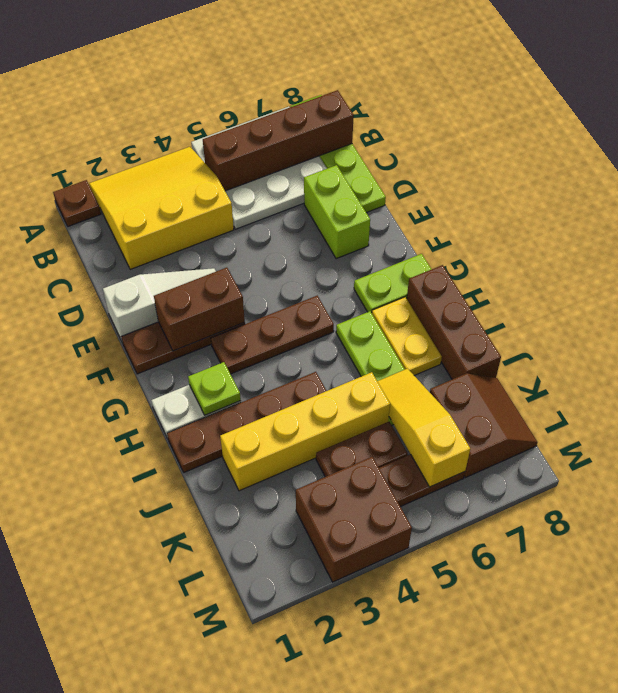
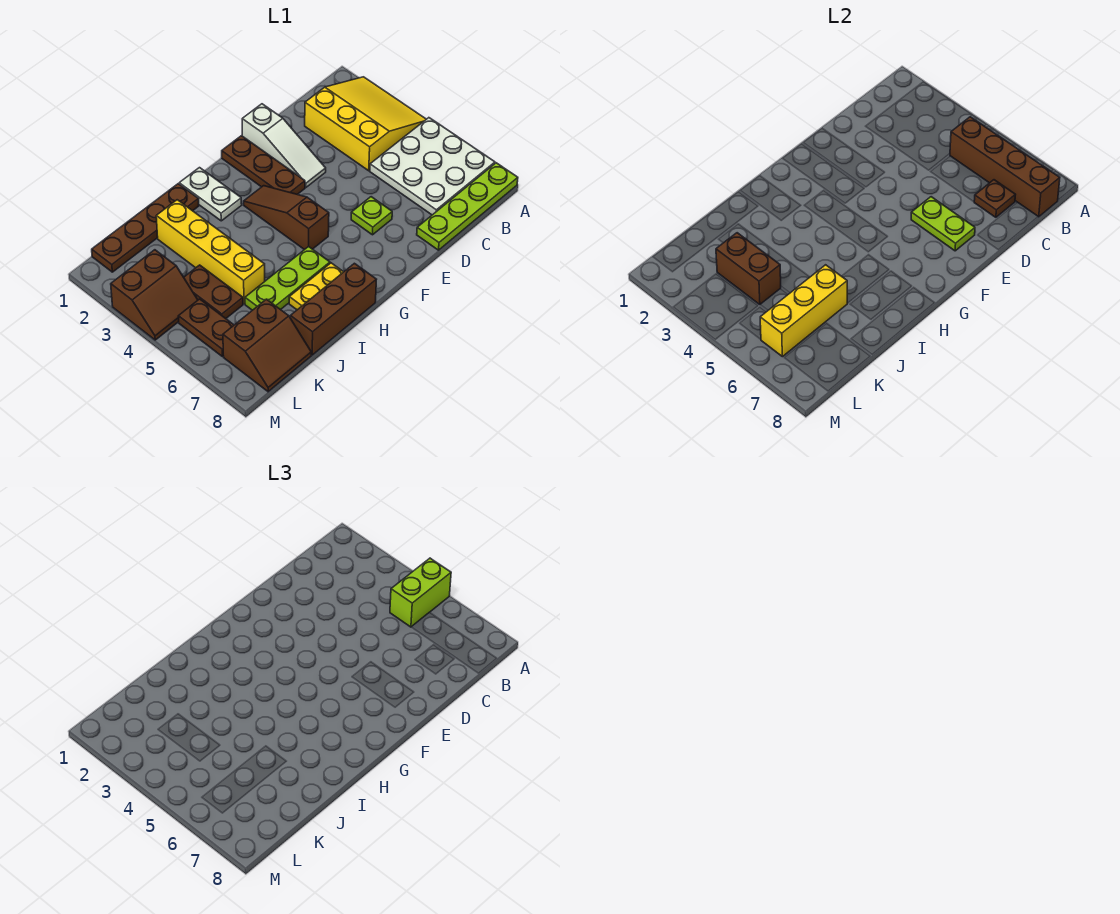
brown 1x1 plate [53,180,101,226] -> brown 1x1 plate moved to [974,180,1015,217]
lime 1x2 brick [304,165,370,259] -> lime 1x2 brick moved to [390,558,451,627]
brown 1x2 brick [154,268,245,351] -> brown 1x2 brick moved to [716,233,781,305]
brown 1x3 plate [211,296,334,374] -> brown 1x3 slope [244,186,329,250]
lime 1x2 plate [354,254,431,313] -> lime 1x2 plate moved to [911,197,975,251]
lime 1x1 plate [188,362,241,415] -> lime 1x1 plate moved to [351,197,392,235]
brown 1x4 plate [167,372,326,472] -> brown 1x4 plate turned to [92,184,199,272]
yellow 1x3 slope [377,369,470,487] -> yellow 1x3 brick [760,265,847,357]
brown 2x2 brick [296,457,412,582] -> brown 2x2 slope [111,250,198,340]

